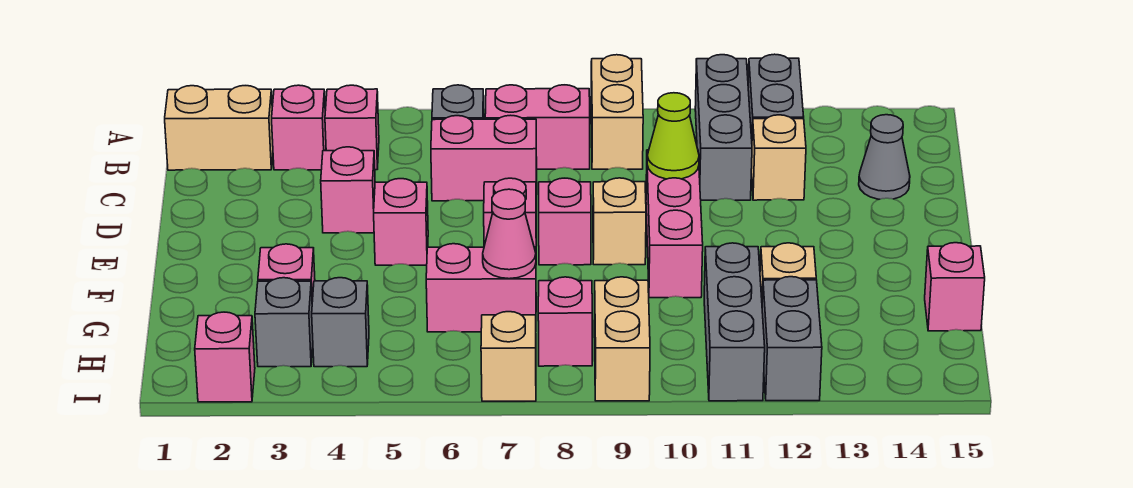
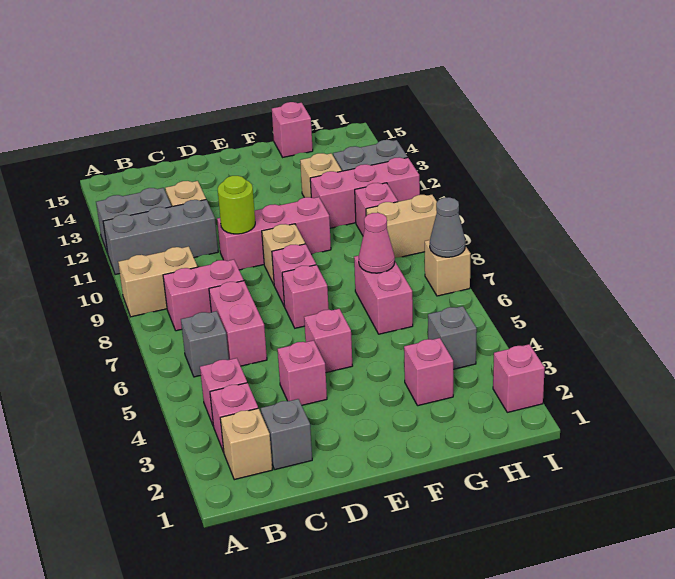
tan 1x2 brick [165,86,273,170] -> tan 1x1 brick [220,408,272,480]
pink 1x2 brick [485,85,590,169] -> pink 1x2 brick turned to [163,260,244,331]
grey 1x1 cone [859,115,910,199] -> grey 1x1 cone moved to [430,197,465,257]
lime 1x1 cone [647,93,699,179] -> lime 1x1 round brick [218,176,255,234]
grey 1x3 brick [704,243,765,401] -> pink 1x3 brick [310,157,420,228]
grey 1x1 brick [255,278,313,367] -> grey 1x1 brick moved to [261,399,312,470]
pink 1x1 brick [538,277,592,366] -> pink 1x1 brick moved to [355,183,398,235]

